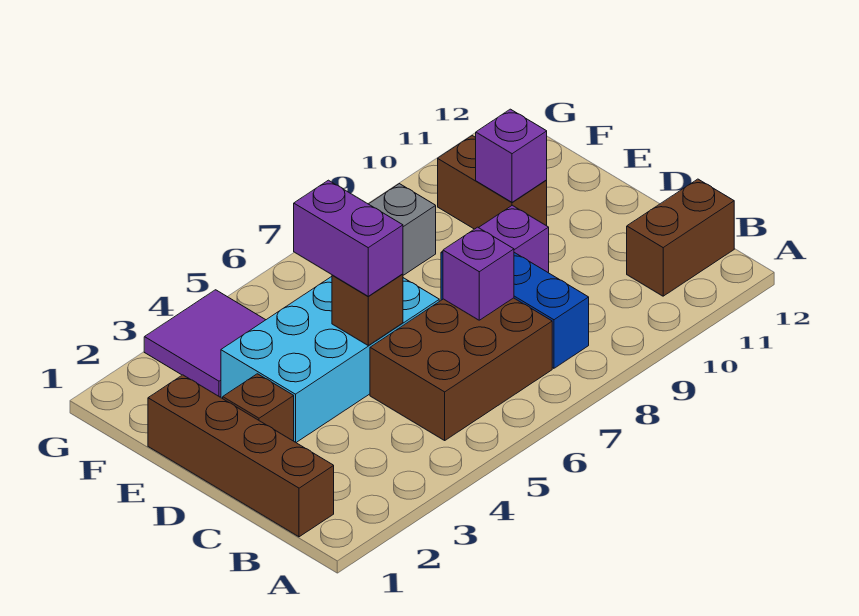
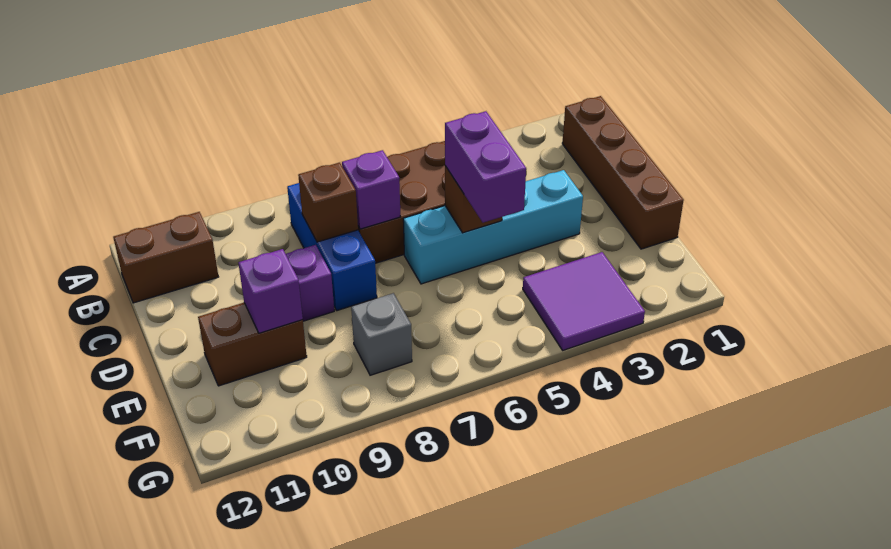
brown 1x1 brick [223,374,294,441] -> brown 1x1 brick moved to [298,163,358,242]
cyan 2x4 brick [221,277,439,442] -> cyan 1x4 brick [403,170,583,284]
brown 1x2 brick [438,136,547,229] -> brown 1x2 brick turned to [198,303,307,386]

